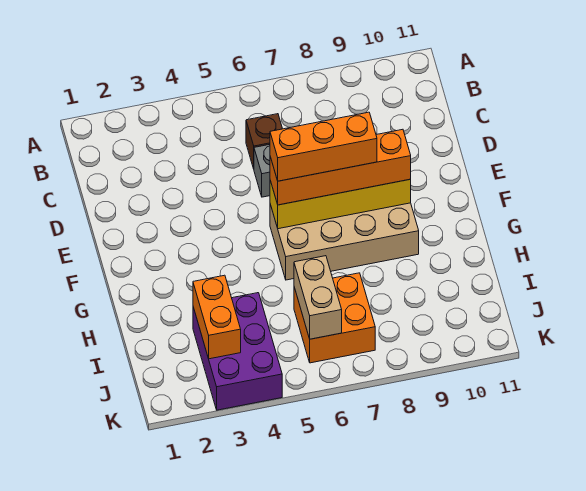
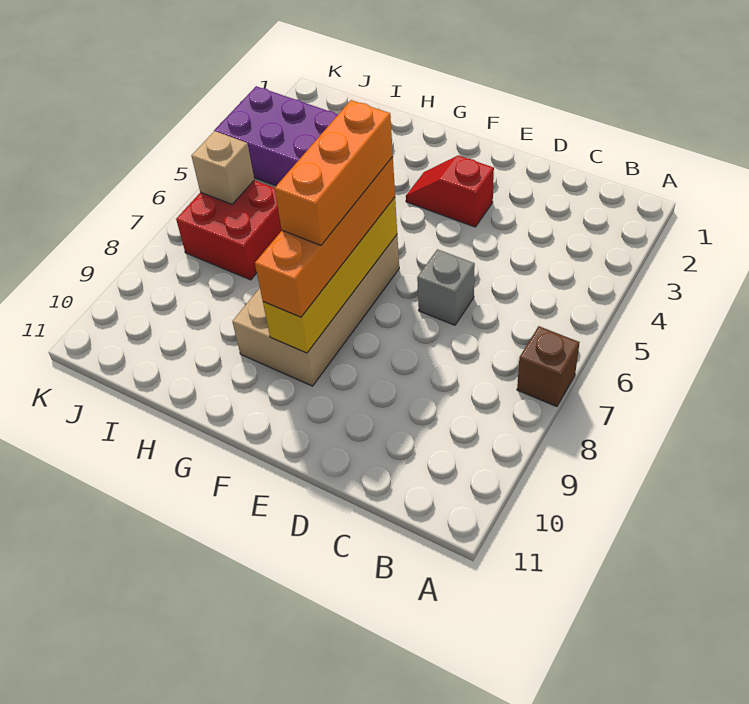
brown 1x1 brick [246,114,282,169] -> brown 1x1 brick moved to [517,326,580,407]
none -> red 1x2 slope [406,155,494,227]
orange 1x2 brick [193,275,241,359] -> none
orange 2x2 brick [294,273,375,363] -> red 2x2 brick [176,180,282,280]
tan 1x2 brick [294,256,342,339] -> tan 1x1 brick [191,131,254,204]

